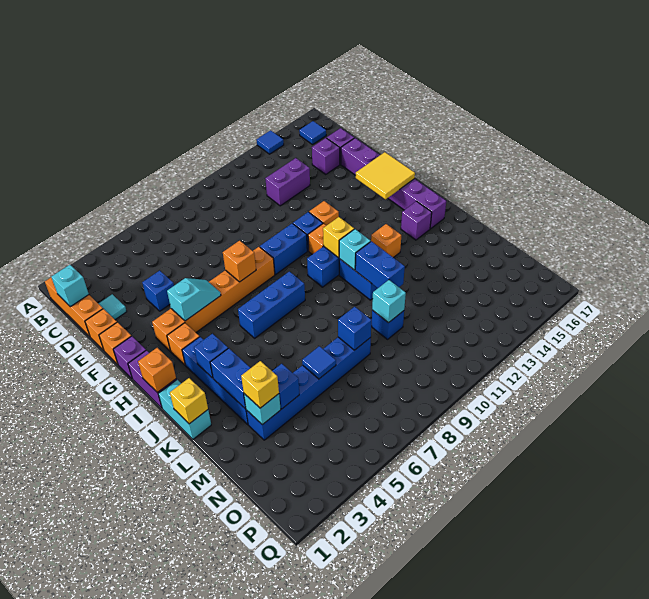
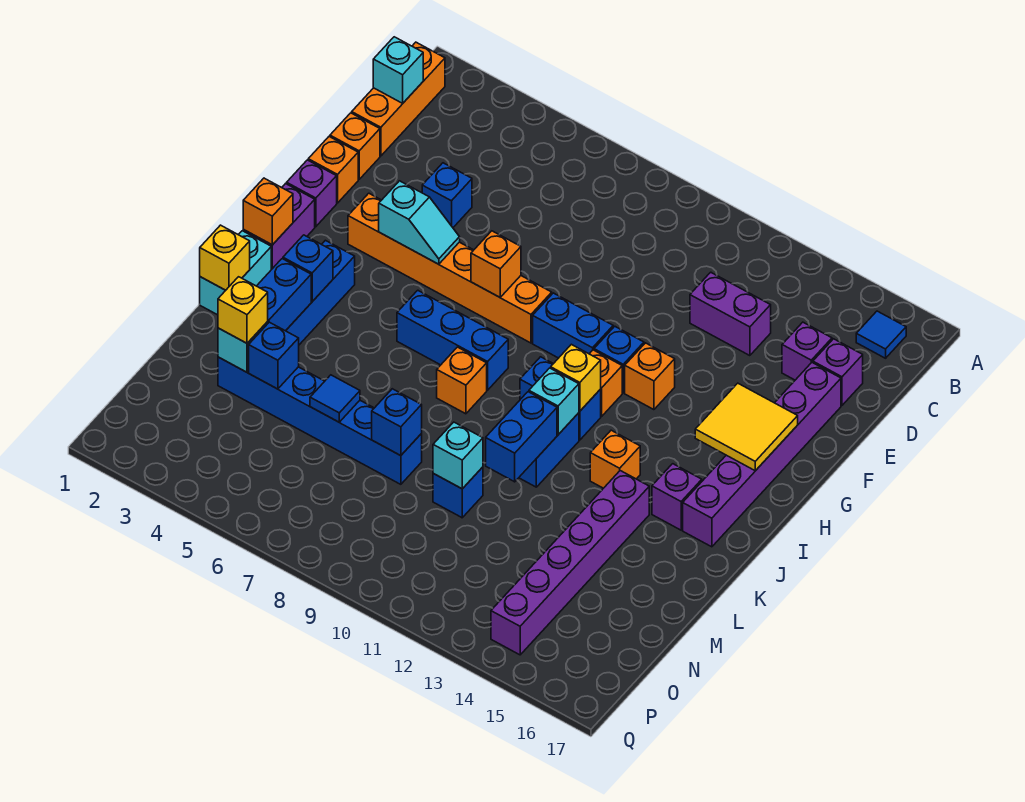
blue 1x1 tile [257,130,284,154] -> none
cyan 1x1 tile [98,294,127,320] -> none
orange 1x1 brick [167,323,199,365] -> orange 1x1 brick moved to [437,347,487,414]
none -> purple 1x6 brick [491,471,649,655]

